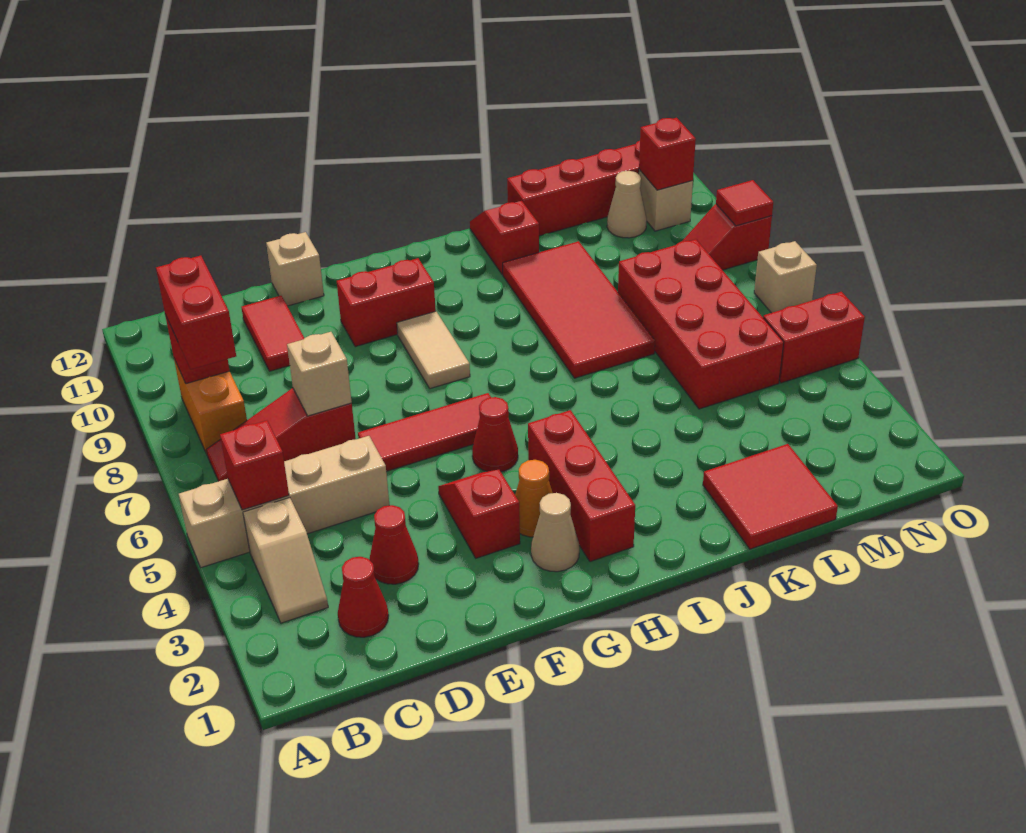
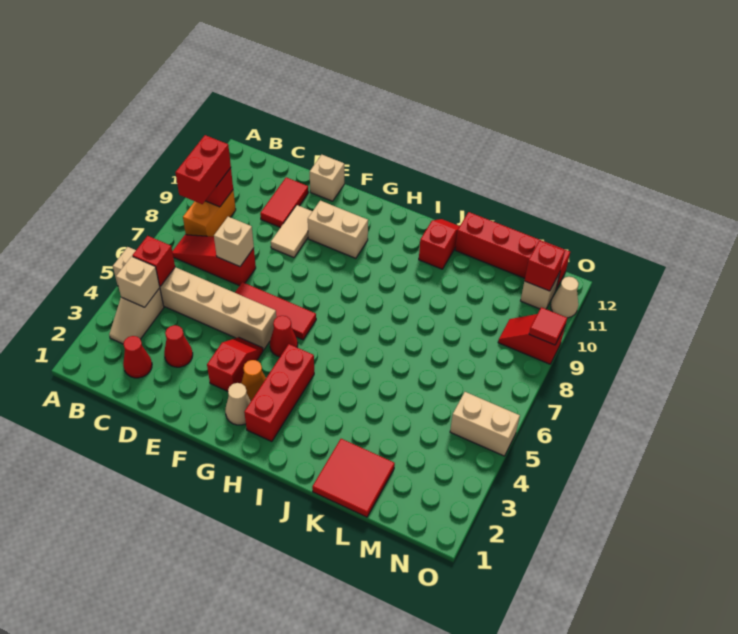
tan 1x4 brick [179,436,389,568] -> tan 1x6 brick [113,247,276,350]
red 1x2 brick [337,258,436,347] -> tan 1x2 brick [308,201,368,258]
tan 1x2 tile [397,311,470,389] -> tan 1x2 tile moved to [271,205,312,258]
red 2x4 tile [503,241,655,378] -> none
red 2x4 brick [618,239,784,409] -> none
tan 1x1 cone [607,171,647,238] -> tan 1x1 cone moved to [551,277,579,318]
red 1x2 brick [763,292,865,383] -> tan 1x2 brick [450,392,520,456]
tan 1x1 brick [754,241,817,313] -> tan 1x1 brick moved to [116,256,160,307]

